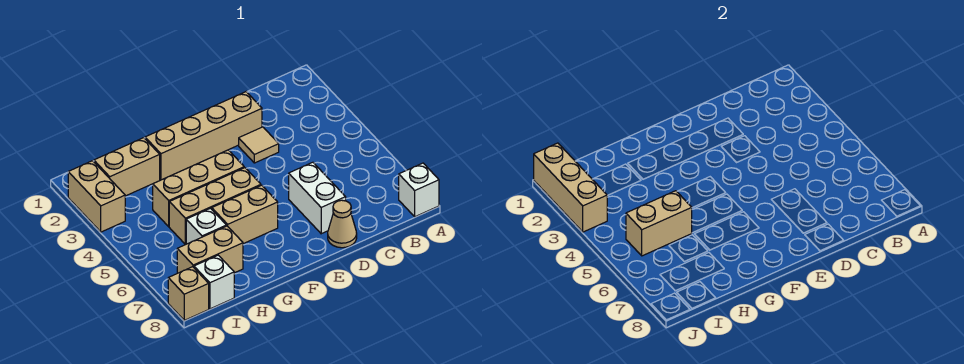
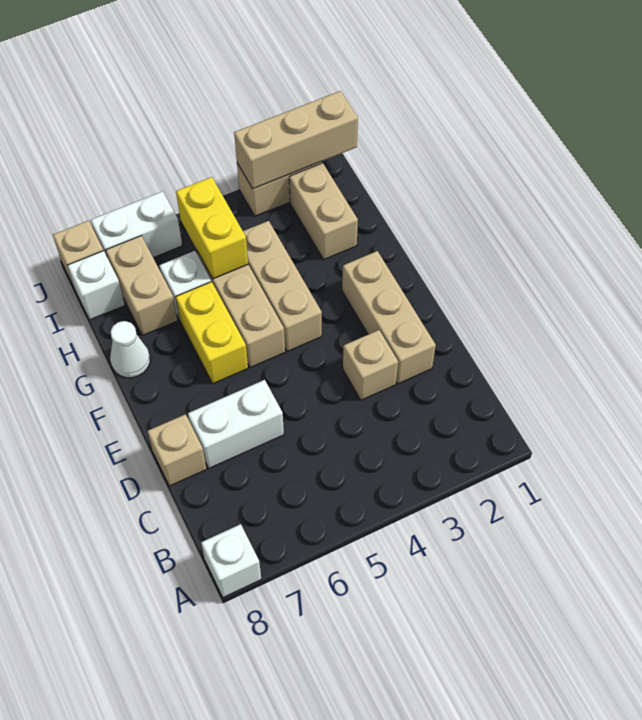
tan 1x4 brick [145,92,262,180] -> tan 1x3 brick [342,251,436,384]
tan 1x1 tile [239,127,279,163] -> tan 1x1 brick [343,330,398,400]
tan 1x1 cone [328,200,357,248] -> tan 1x1 brick [147,414,207,486]
tan 1x2 brick [212,185,278,244] -> yellow 1x2 brick [176,282,248,384]
none -> white 1x1 cone [110,321,150,378]
tan 1x2 brick [626,191,692,256] -> yellow 1x2 brick [176,177,248,279]
none -> white 1x2 brick [91,191,182,258]

